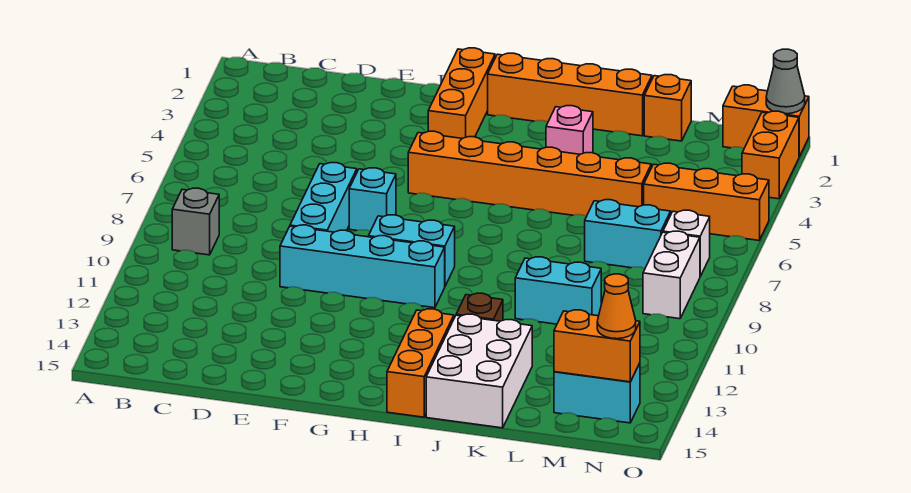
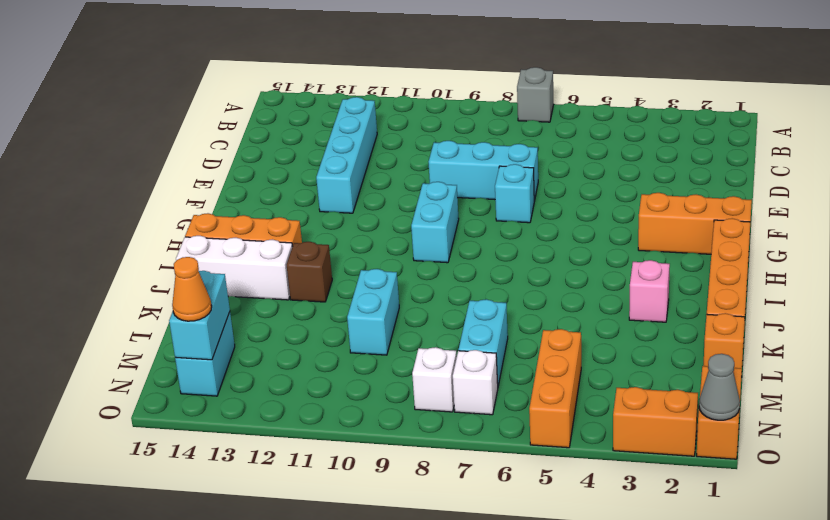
grey 1x1 brick [172,188,219,255] -> grey 1x1 brick moved to [517,67,554,122]
cyan 1x4 brick [280,225,445,308] -> cyan 1x4 brick moved to [316,97,377,213]
orange 1x6 brick [408,131,651,216] -> none
white 2x3 brick [426,314,532,428] -> white 1x3 brick [176,236,293,300]
orange 1x2 brick [554,310,640,382] -> cyan 1x2 brick [169,271,230,360]
white 1x2 brick [643,231,700,319] -> white 1x1 brick [412,347,457,412]

